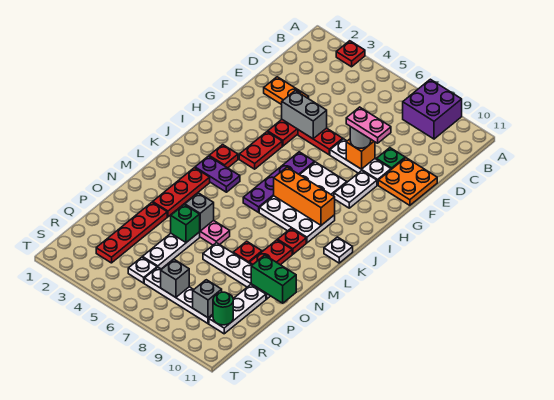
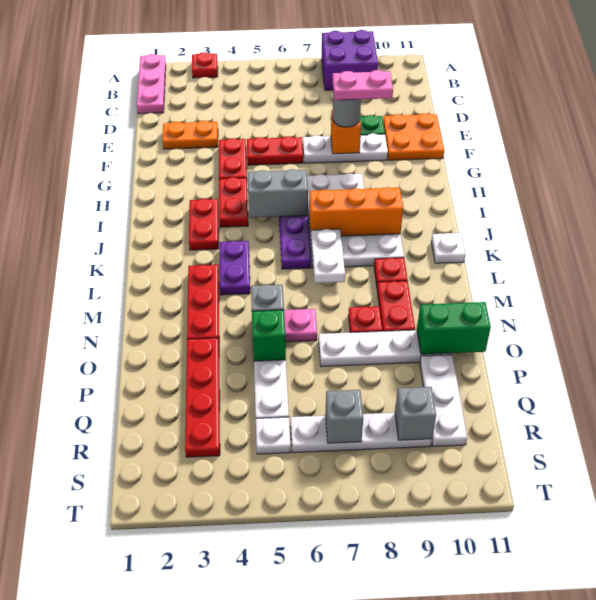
none -> pink 1x3 plate [137,54,166,114]
grey 1x2 brick [282,91,327,139] -> grey 1x2 brick moved to [247,169,308,218]
white 1x2 plate [334,171,377,208] -> white 1x2 plate moved to [311,229,345,283]
red 1x1 plate [209,145,238,168] -> red 1x2 plate [189,199,219,250]
purple 1x2 plate [195,156,240,192] -> purple 1x2 plate turned to [219,241,250,295]
green 1x1 round brick [213,292,233,325] -> none

